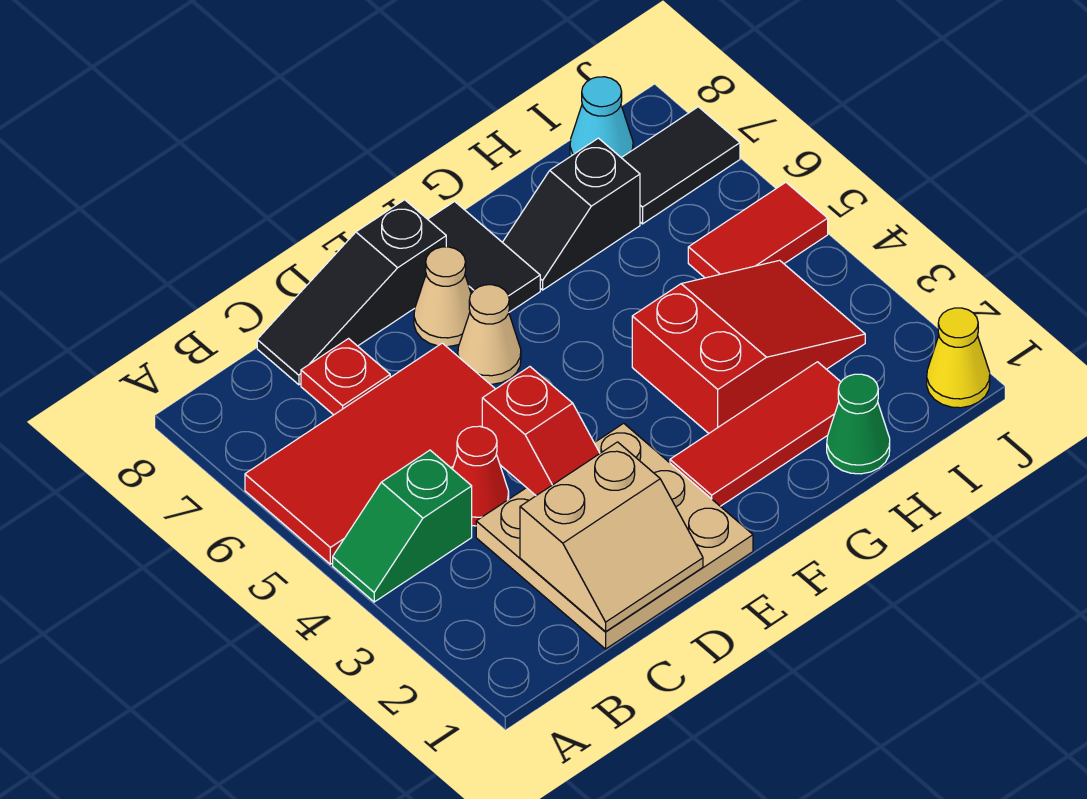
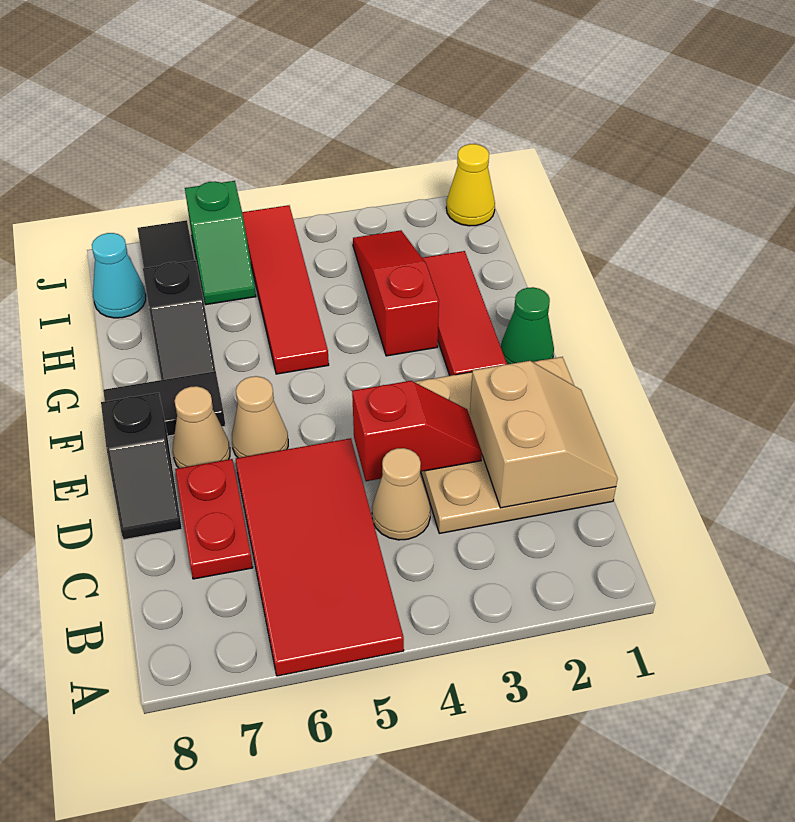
green 1x2 slope [333,450,472,602] -> green 1x2 slope moved to [185,181,256,305]
red 1x1 cone [453,426,509,526] -> tan 1x1 cone [372,448,430,540]
red 1x1 plate [301,339,390,415] -> red 1x2 plate [175,459,253,579]
black 1x3 slope [257,200,446,385] -> black 1x2 slope [101,393,182,540]
red 2x3 slope [632,260,865,433] -> red 1x3 slope [353,230,439,356]
green 1x1 cone [827,374,890,474] -> green 1x1 cone moved to [501,287,554,364]
red 1x2 tile [688,182,828,278] -> red 1x4 tile [242,205,329,374]

